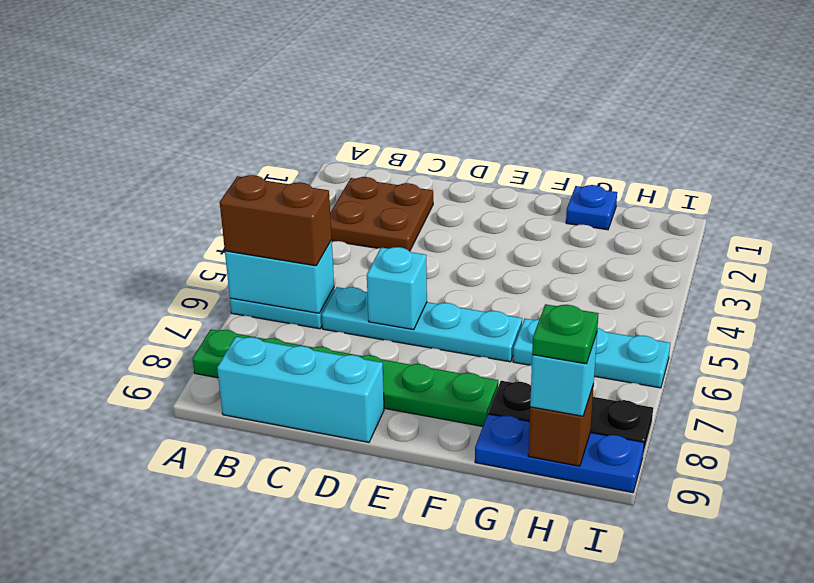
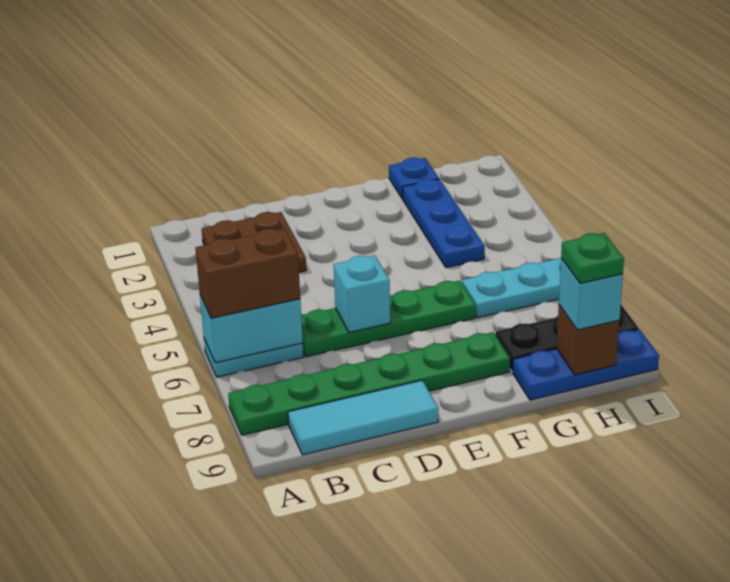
cyan 1x3 brick [217,337,384,442] -> cyan 1x3 tile [288,380,438,455]
cyan 1x4 plate [322,287,522,362] -> green 1x4 plate [301,280,476,357]
none -> blue 1x3 plate [403,179,485,268]

